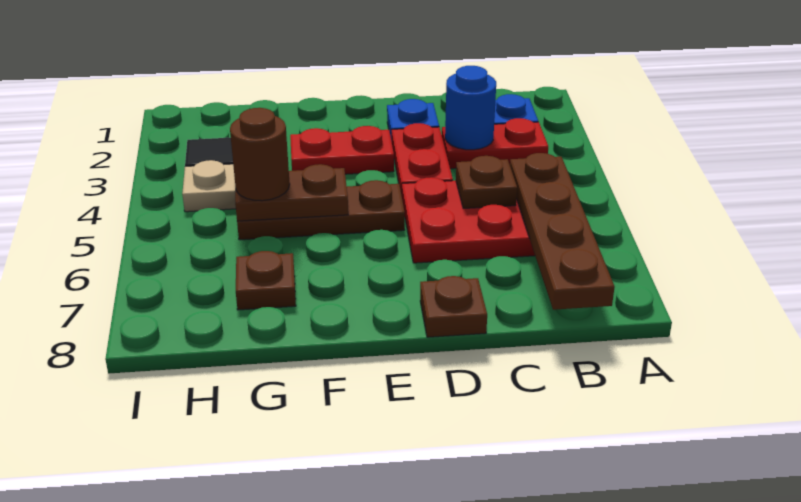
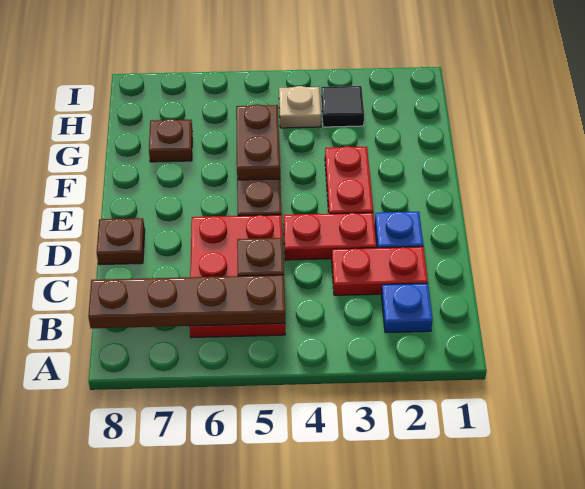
red 1x2 plate [442,118,548,169] -> red 1x2 plate turned to [332,247,428,295]
blue 1x1 round brick [445,66,496,150] -> none
brown 1x1 round brick [230,108,290,201] -> none

